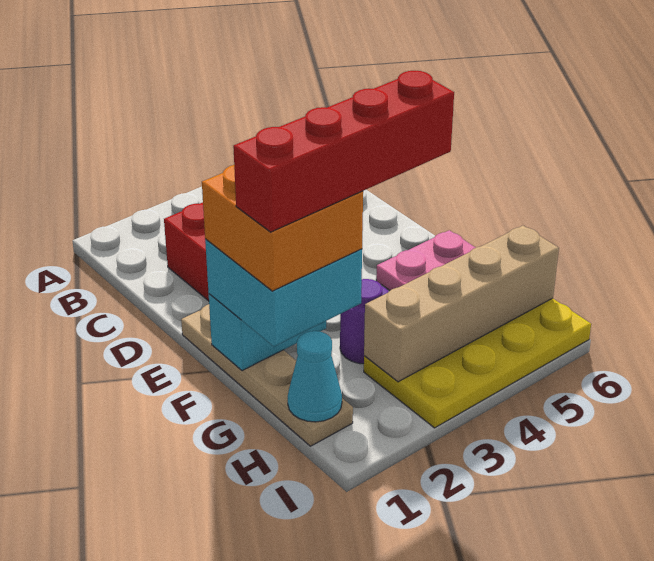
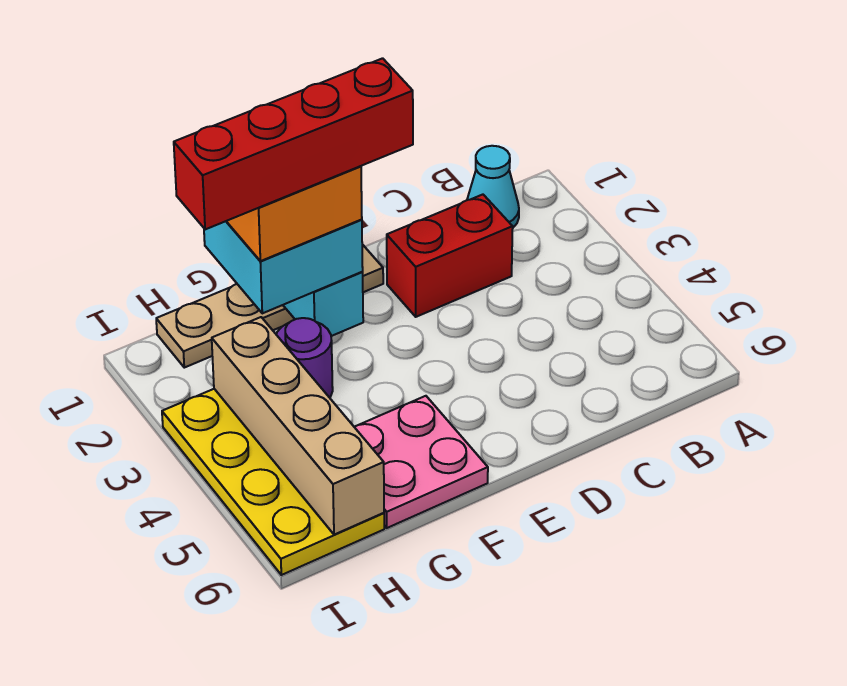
red 1x4 brick [233,71,454,232] -> red 1x4 brick turned to [174,58,413,230]
cyan 1x1 cone [288,331,342,422] -> cyan 1x1 cone moved to [467,146,519,227]

